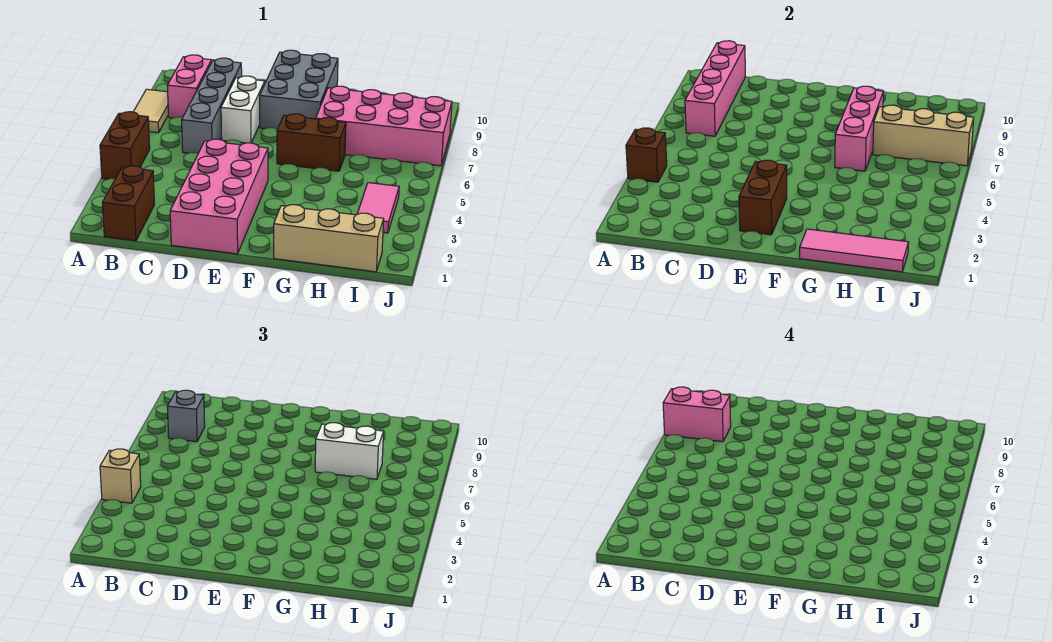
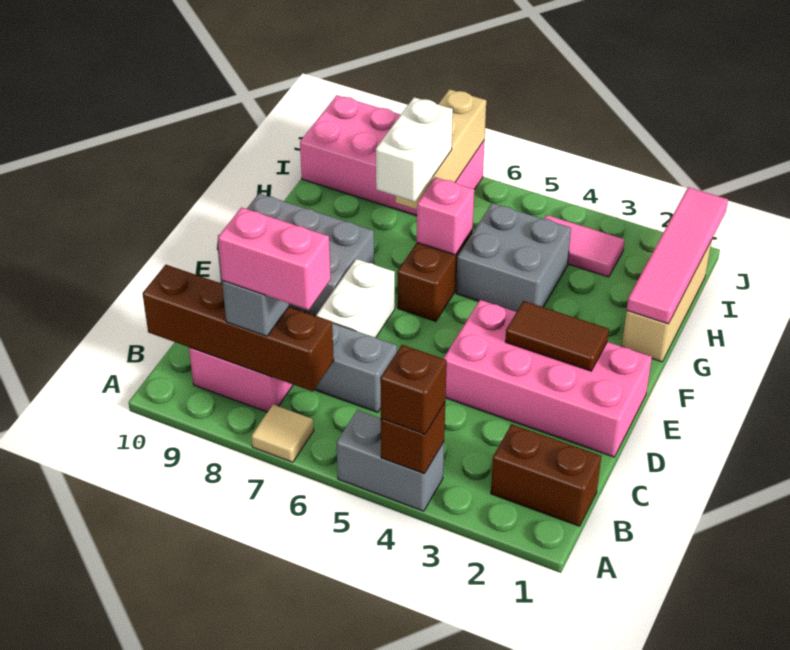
brown 1x2 brick [100,112,150,179] -> grey 1x2 brick [336,410,444,511]
tan 1x1 brick [100,449,141,503] -> brown 1x1 brick [380,345,447,434]
tan 1x2 tile [134,89,168,133] -> tan 1x1 tile [252,405,314,462]
pink 1x2 brick [663,387,731,442] -> pink 1x2 brick turned to [218,208,331,310]
pink 1x4 brick [685,41,745,136] -> brown 1x4 brick [142,265,334,391]
white 1x2 brick [221,76,265,143] -> white 1x2 brick turned to [316,259,395,338]
brown 1x2 brick [739,160,787,235] -> brown 1x2 tile [505,301,609,371]
pink 1x3 tile [800,229,909,272] -> pink 1x4 tile [627,187,728,324]
none -> grey 2x2 brick [456,203,571,312]
pink 1x3 brick [835,86,883,171] -> pink 1x1 brick [417,177,474,255]
pink 2x4 brick [316,86,452,166] -> pink 2x4 brick turned to [300,95,485,216]

